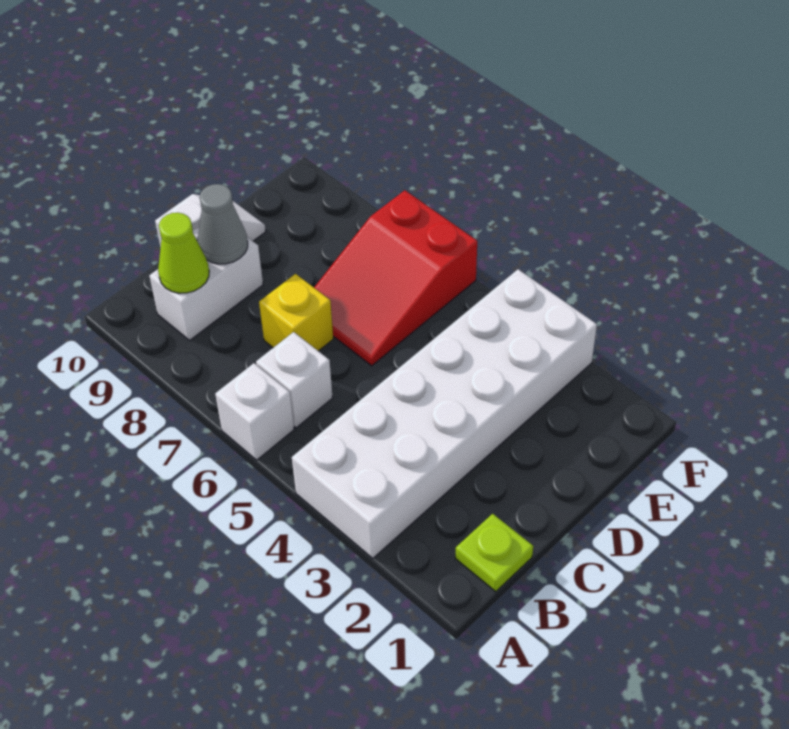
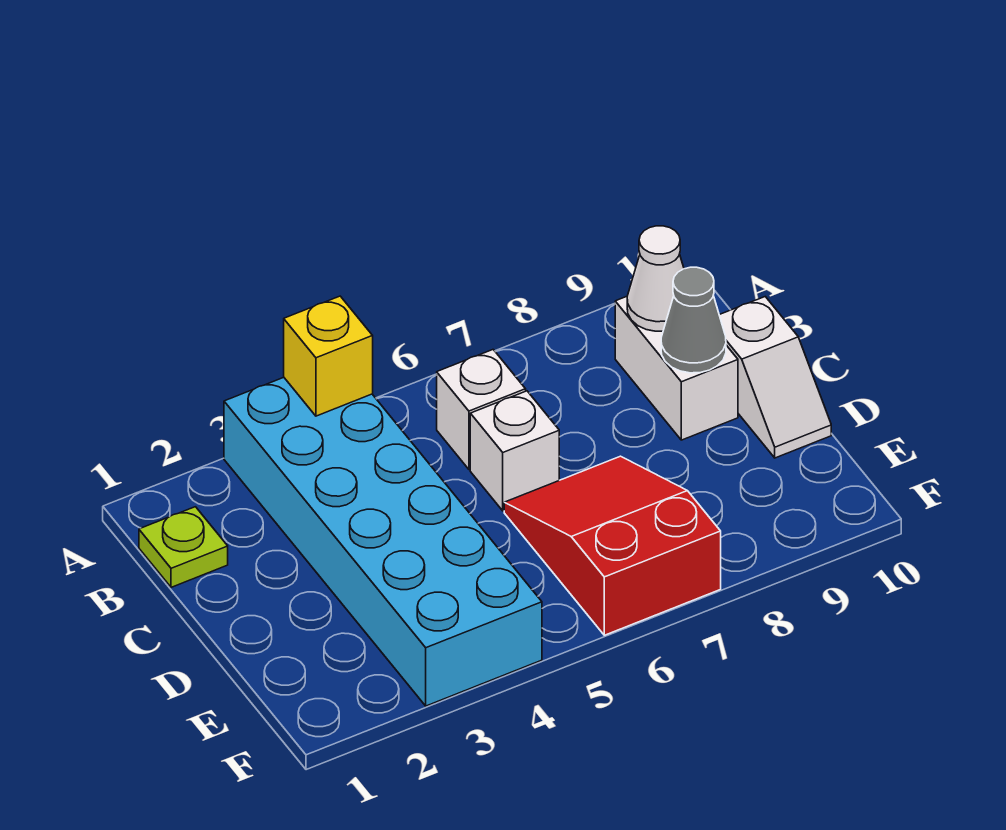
white 2x6 brick [292,269,597,558] -> cyan 2x6 brick [224,378,542,706]
white 1x1 brick [215,363,294,460] -> white 1x1 brick moved to [470,391,559,511]
lime 1x1 cone [158,213,209,293] -> white 1x1 cone [627,226,684,331]
yellow 1x1 brick [259,274,333,351] -> yellow 1x1 brick moved to [284,296,373,416]

